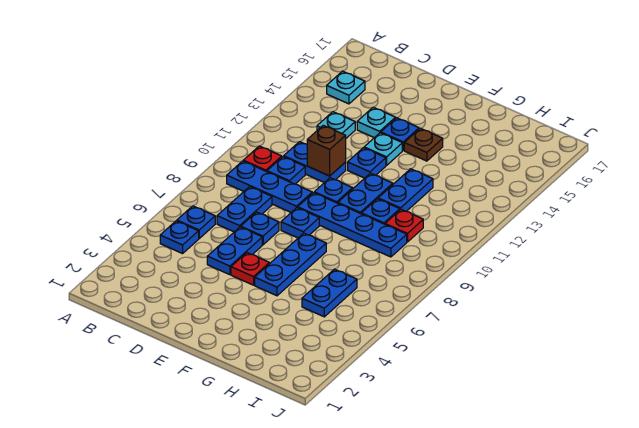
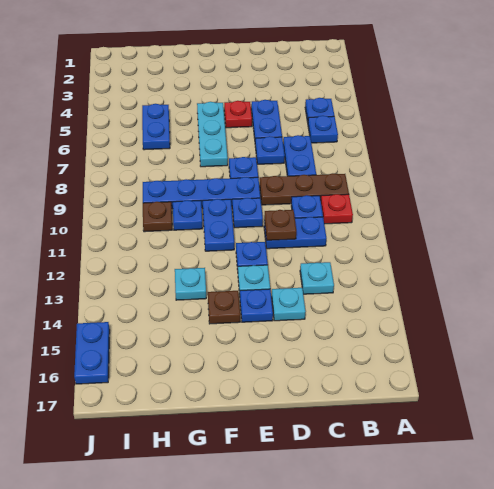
blue 1x3 plate [227,161,312,212] -> brown 1x3 plate [260,173,349,205]
cyan 1x1 plate [327,71,365,104] -> cyan 1x1 plate moved to [175,268,206,300]
brown 1x1 brick [307,125,346,176] -> brown 1x1 plate [264,210,296,240]
blue 1x3 plate [255,233,326,296] -> cyan 1x3 plate [197,102,228,167]
blue 1x2 plate [378,169,433,211] -> blue 1x2 plate moved to [74,322,110,384]
red 1x1 plate [385,209,423,242] -> brown 1x1 plate [143,202,172,232]

